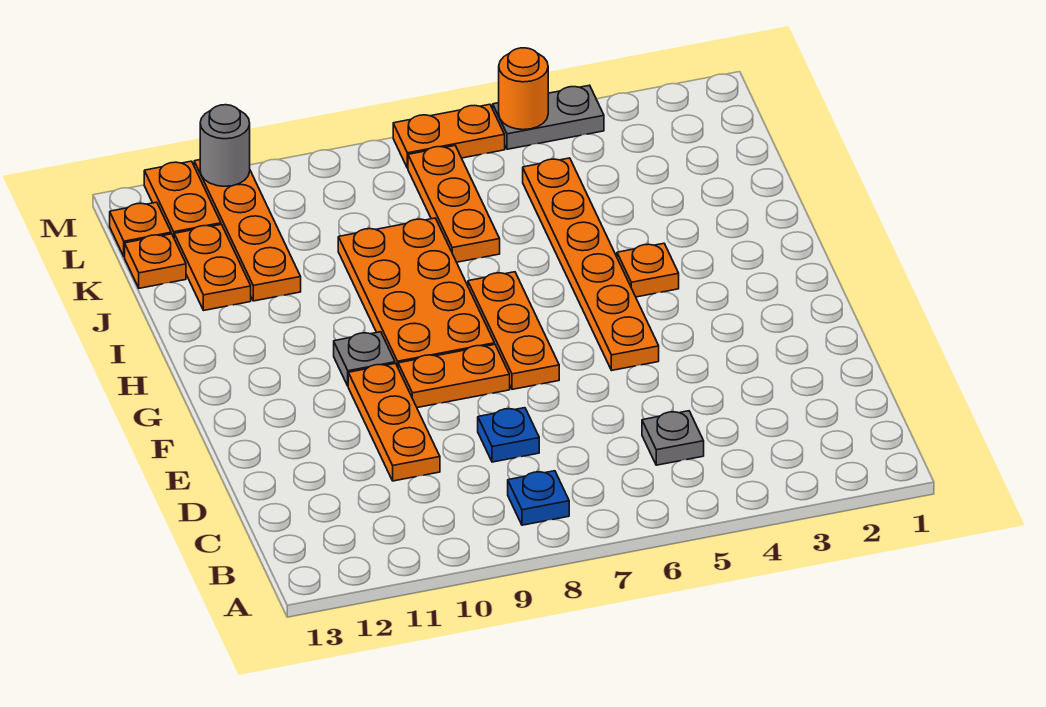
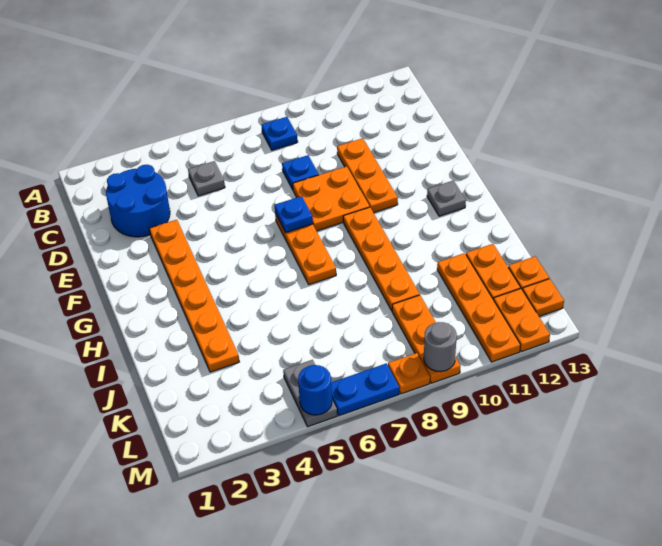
none -> blue 2x2 round brick [106,165,170,237]
orange 1x6 plate [523,158,659,370] -> orange 1x6 plate moved to [149,220,239,372]
none -> blue 1x1 plate [275,196,313,233]
orange 1x2 plate [398,345,510,408] -> orange 2x2 plate [293,166,370,231]
orange 2x4 plate [338,218,495,367] -> orange 1x4 plate [343,207,420,311]
grey 1x1 plate [334,332,395,386] -> grey 1x1 plate moved to [427,181,466,216]
orange 1x1 plate [617,243,679,297] -> orange 1x1 plate moved to [388,353,430,394]
orange 1x3 plate [408,146,500,262] -> orange 1x3 plate moved to [392,295,460,383]
grey 1x2 plate [493,85,604,149] -> grey 1x2 plate turned to [283,360,337,427]
orange 1x1 round brick [499,48,548,130] -> blue 1x1 round brick [298,365,332,415]
orange 1x2 plate [393,104,505,168] -> blue 1x2 plate [331,363,399,416]
grey 1x1 round brick [200,105,250,186] -> grey 1x1 round brick moved to [424,322,457,372]

